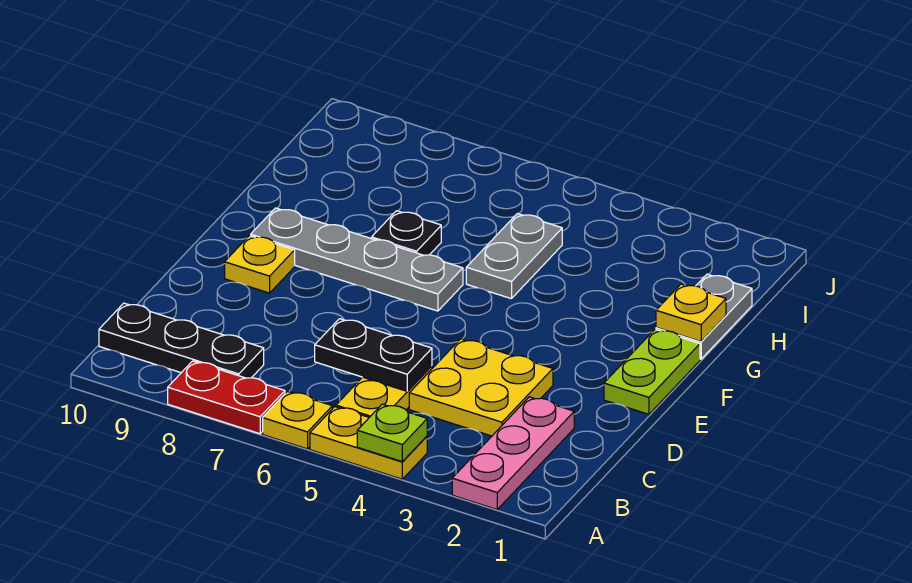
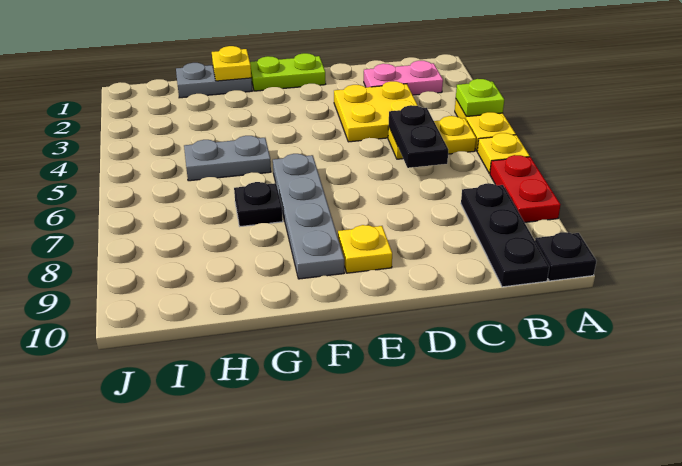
pink 1x3 plate [452,397,574,509] -> pink 1x2 plate [364,61,443,95]
none -> black 1x1 plate [535,232,596,281]

